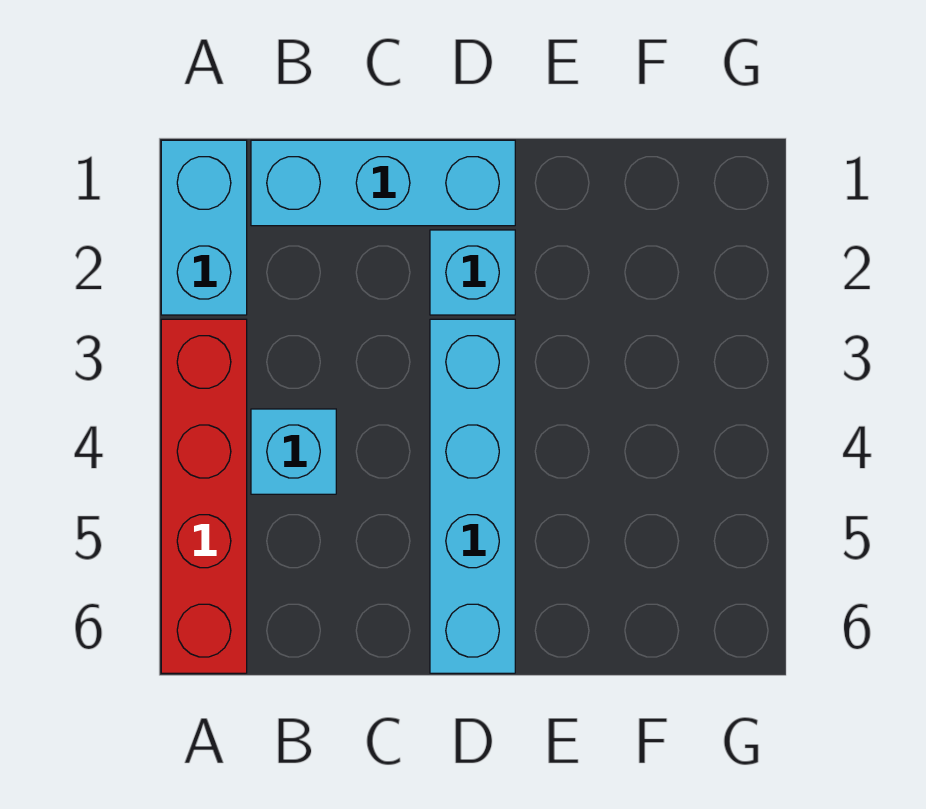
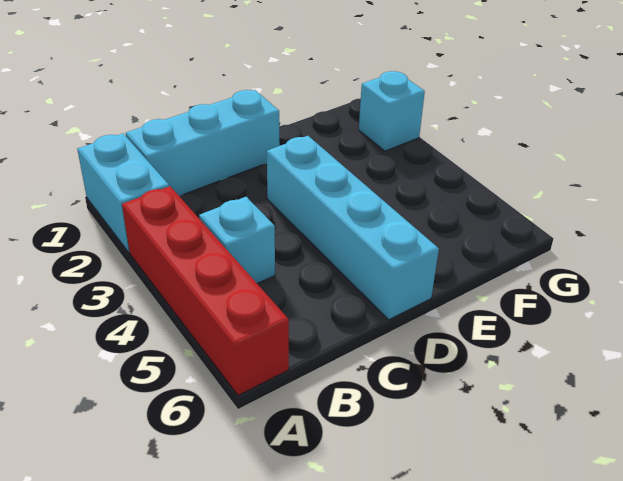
cyan 1x1 brick [430,230,515,315] -> cyan 1x1 brick moved to [359,71,425,151]

